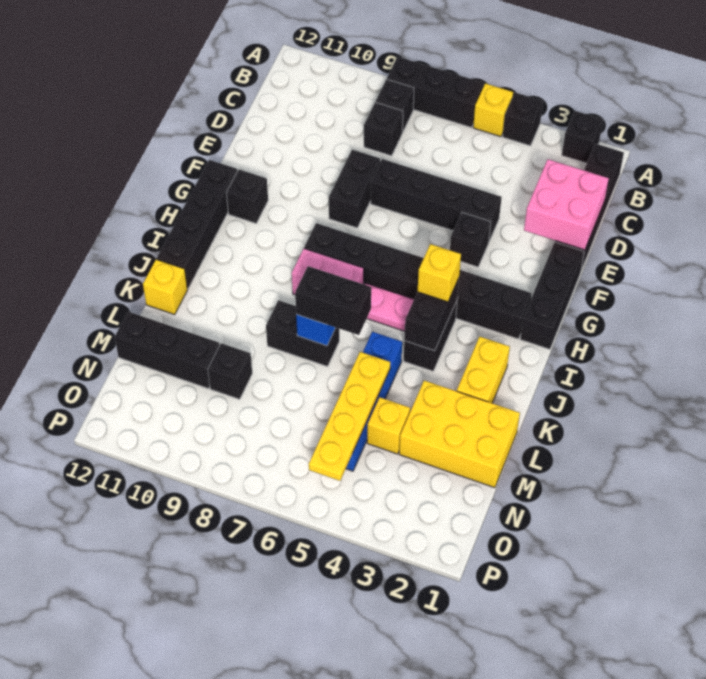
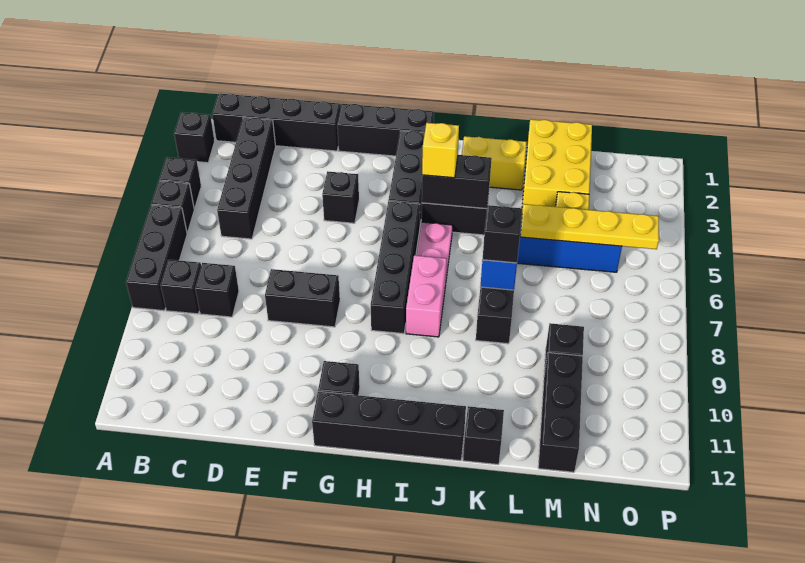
yellow 1x1 brick [473,83,513,137] -> black 1x1 brick [151,181,194,233]
pink 2x2 brick [524,159,609,250] -> none
black 1x4 brick [371,159,502,241] -> black 1x4 brick moved to [217,118,276,239]
black 1x2 brick [295,266,371,335] -> black 1x1 brick [483,205,522,263]
yellow 1x1 brick [143,259,187,315] -> black 1x1 brick [463,406,504,464]

